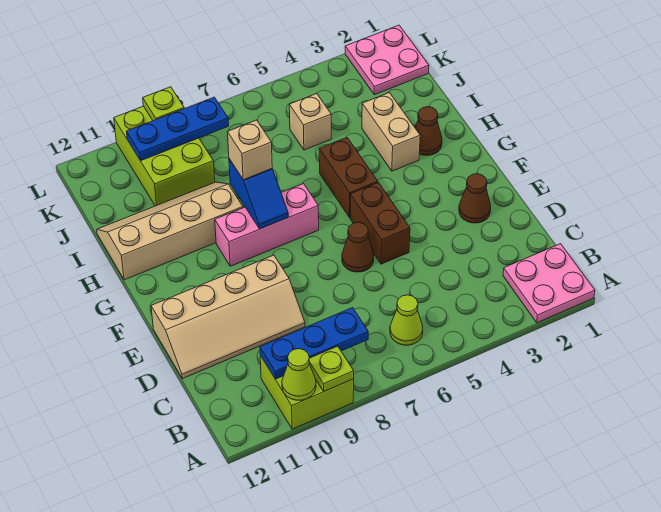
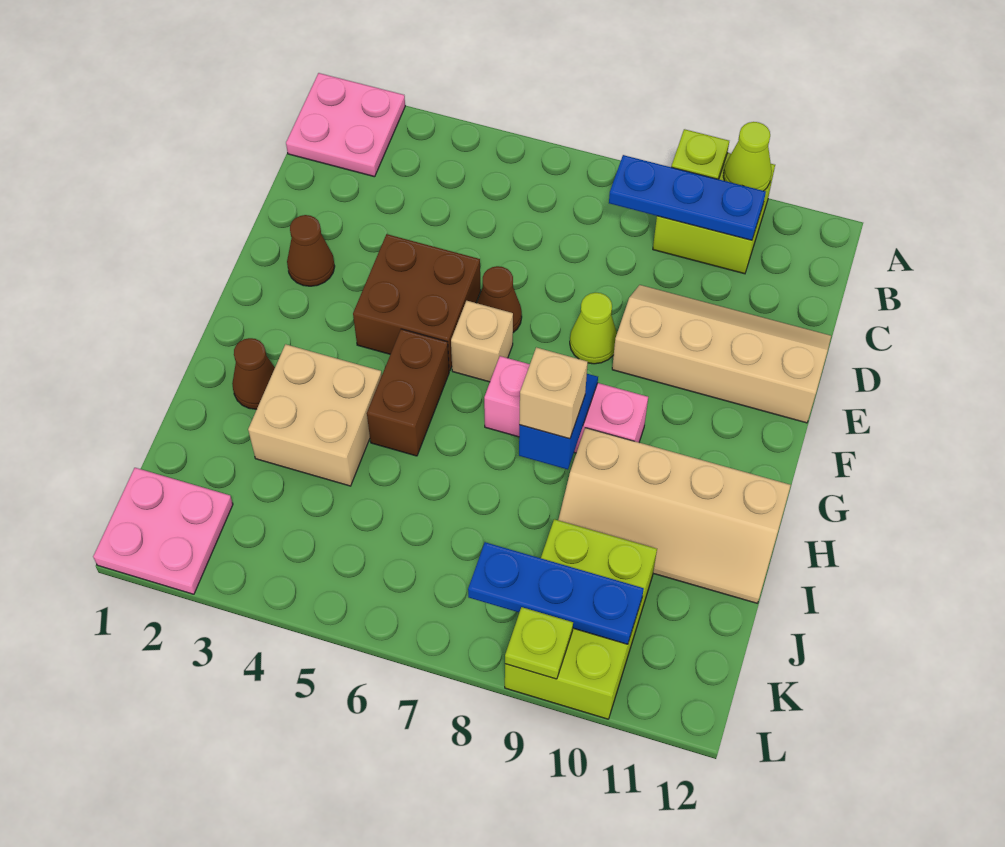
lime 1x1 cone [390,295,423,345] -> lime 1x1 cone moved to [570,293,617,364]
brown 1x2 brick [350,183,410,264] -> brown 2x2 brick [353,234,481,371]
tan 1x2 brick [362,93,420,171] -> tan 2x2 brick [248,344,382,486]
tan 1x1 brick [289,93,331,150] -> tan 1x1 brick moved to [451,301,513,382]

